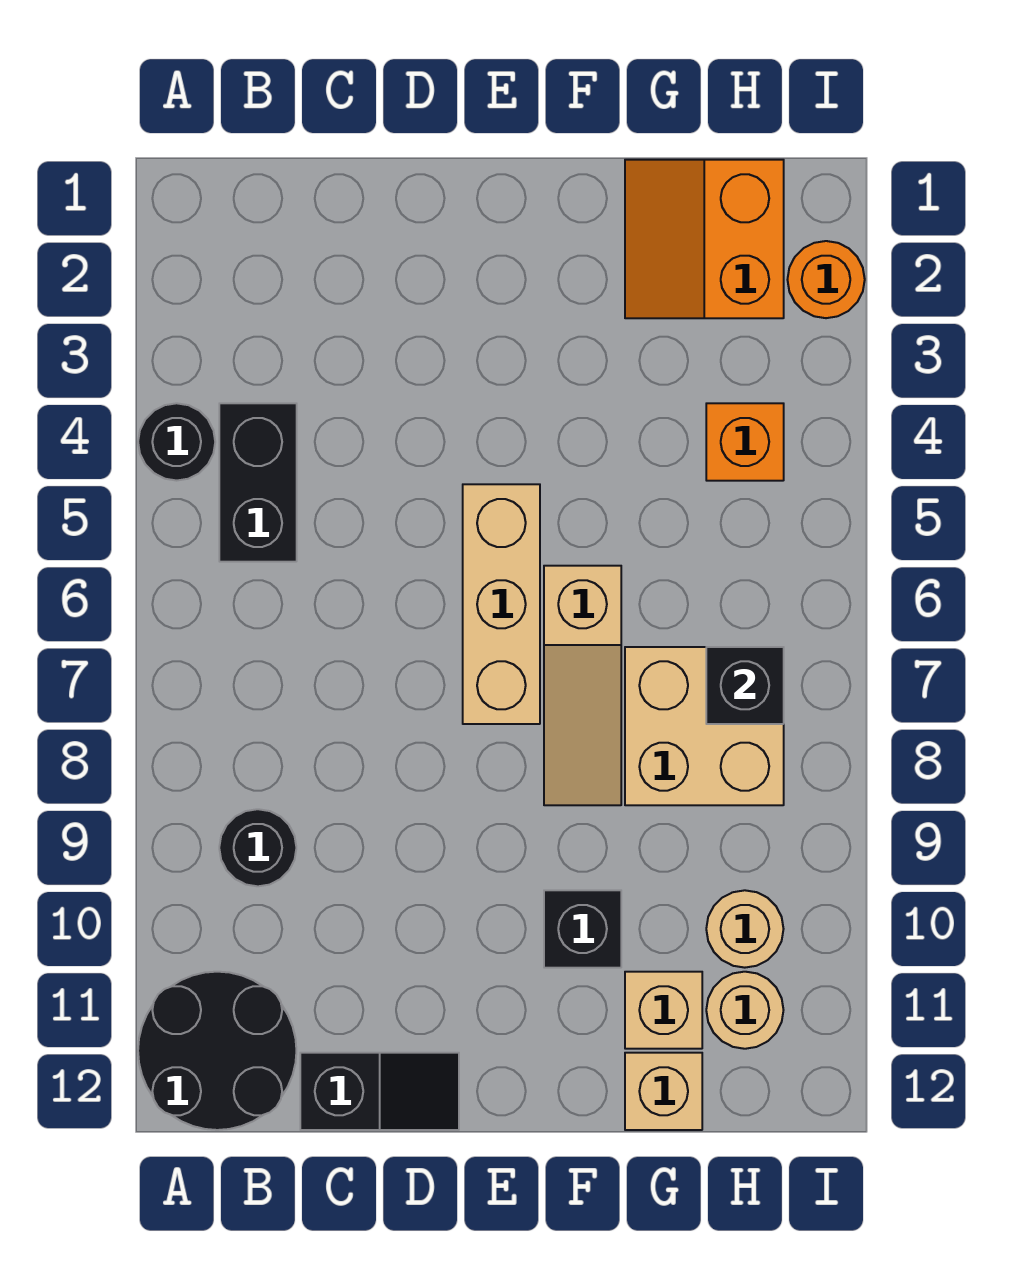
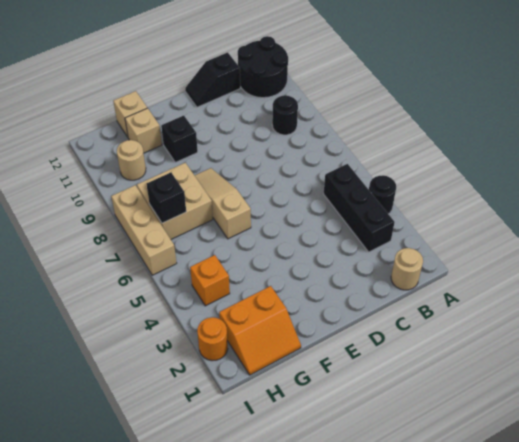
black 1x2 brick [219,403,297,562] -> black 1x3 brick [324,164,395,252]
tan 1x3 brick [463,484,540,724] -> tan 1x3 brick moved to [111,185,177,275]
orange 2x2 slope [625,160,784,318] -> orange 2x2 slope turned to [219,286,301,375]
tan 1x1 round brick [706,972,783,1049] -> tan 1x1 round brick moved to [391,248,423,290]

